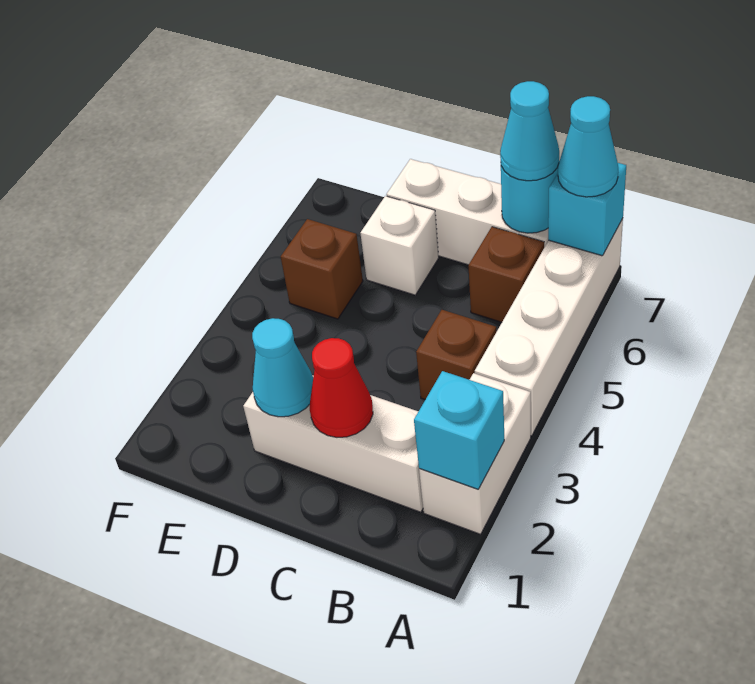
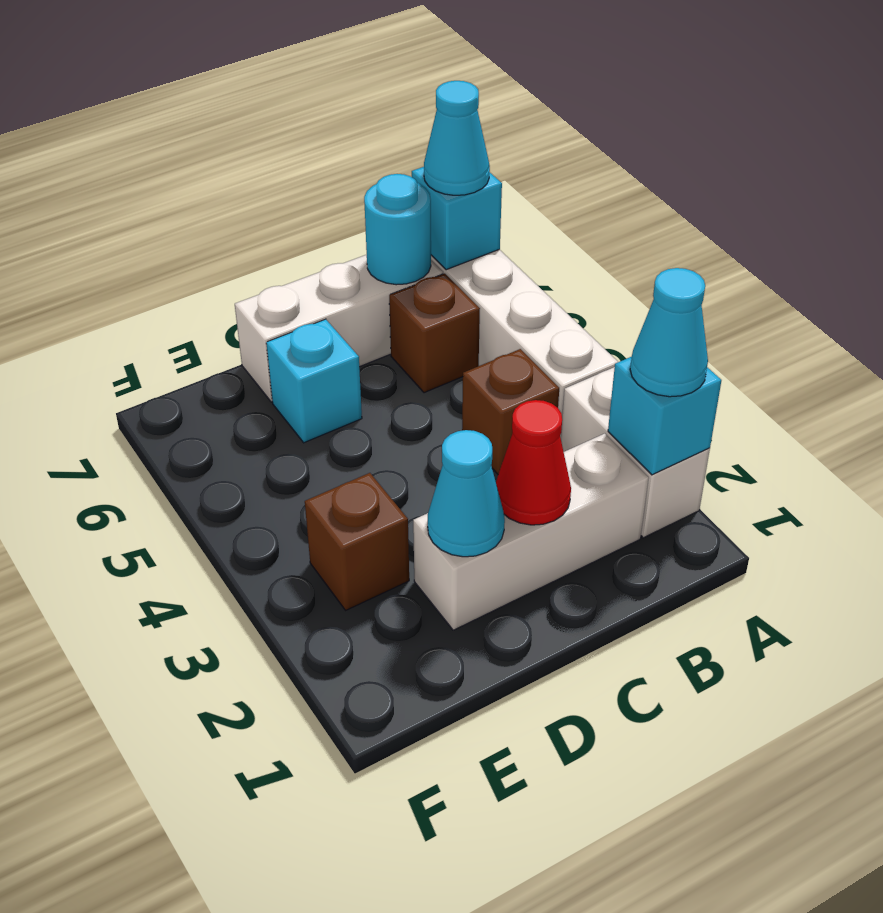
cyan 1x1 cone [500,81,559,181] -> cyan 1x1 cone moved to [630,268,708,397]
white 1x1 brick [360,196,439,295] -> cyan 1x1 brick [266,319,362,443]
brown 1x1 brick [281,219,363,319] -> brown 1x1 brick moved to [305,473,409,610]

